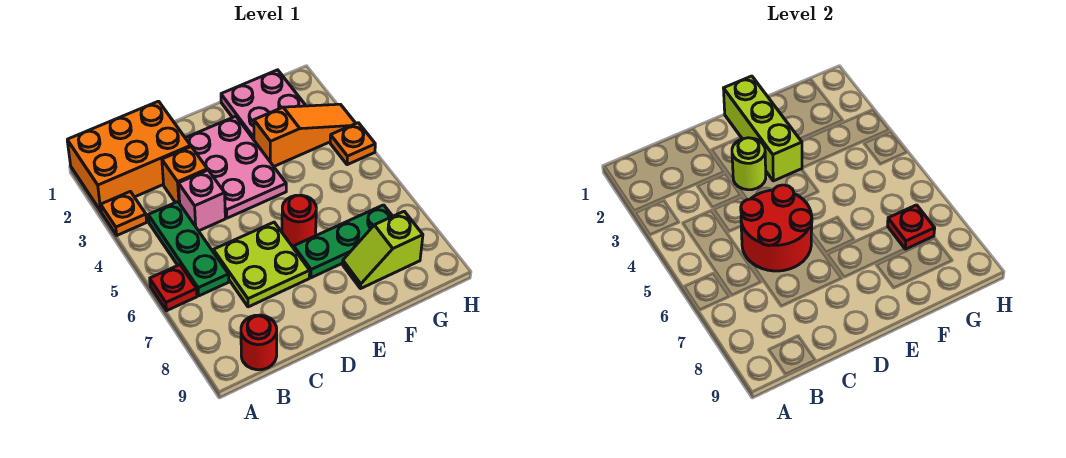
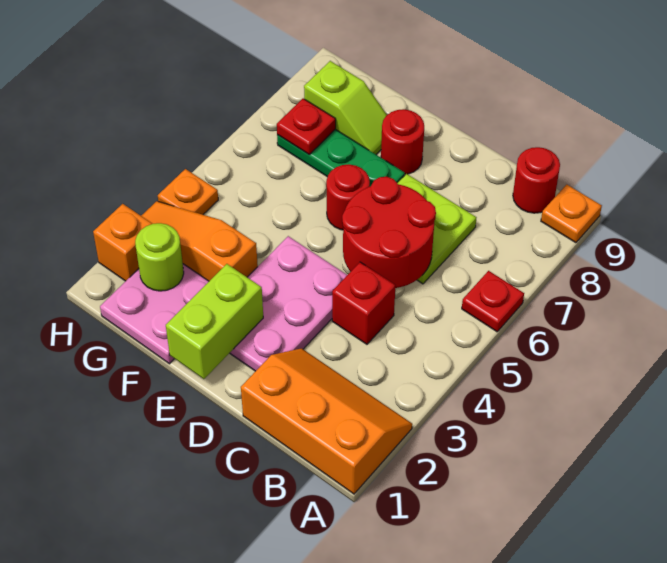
orange 2x3 brick [67,101,191,211] -> orange 2x3 slope [241,348,412,494]
orange 1x1 plate [101,191,147,235] -> orange 1x1 plate moved to [541,185,602,243]
green 1x3 plate [148,202,229,296] -> none
orange 1x1 brick [162,147,207,203] -> orange 1x1 brick moved to [93,204,152,281]
pink 1x1 brick [178,170,225,231] -> red 1x1 brick [332,262,395,344]
lime 1x1 round brick [732,138,766,190] -> lime 1x1 round brick moved to [135,223,184,291]
lime 1x3 brick [723,76,802,181] -> lime 1x2 brick [166,264,263,379]
none -> red 1x1 round brick [381,109,424,174]

